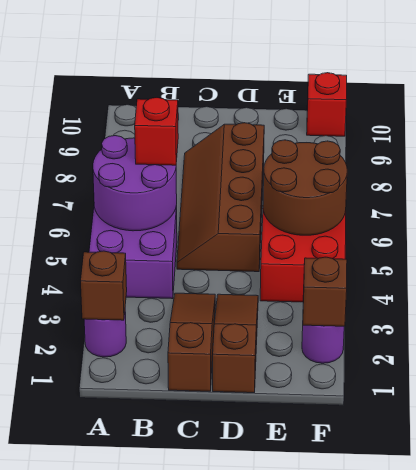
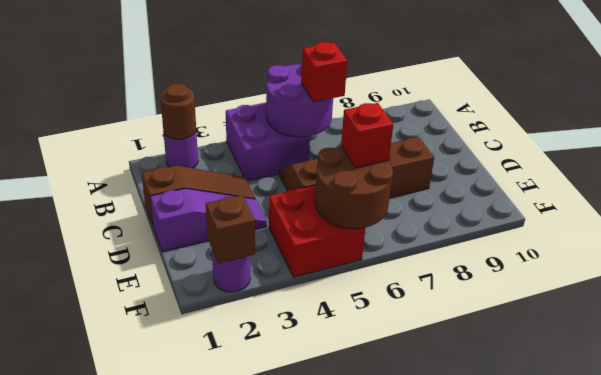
brown 1x1 brick [81,251,127,320] -> brown 1x1 round brick [160,84,196,140]
brown 1x3 slope [213,294,258,393] -> purple 1x3 slope [150,188,267,252]
red 1x1 brick [307,73,347,136] -> red 1x1 brick moved to [341,103,393,168]

